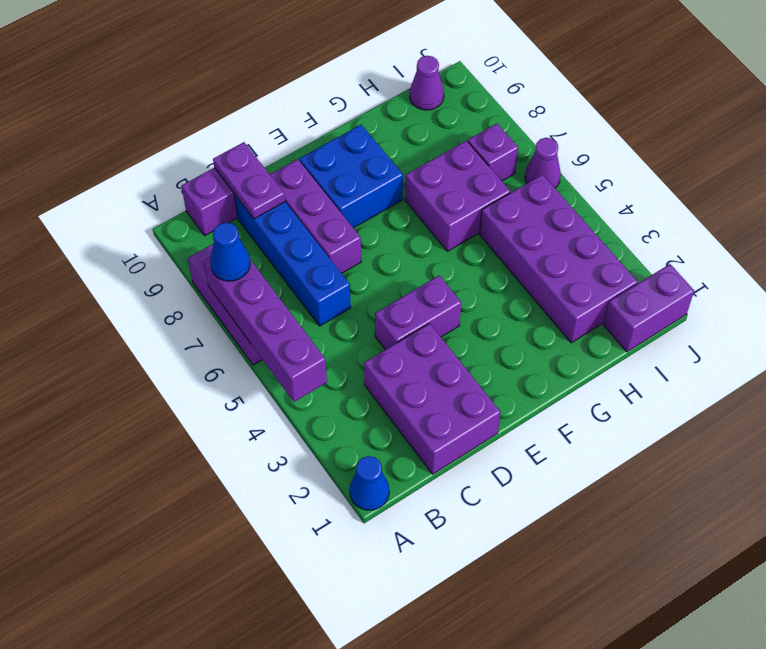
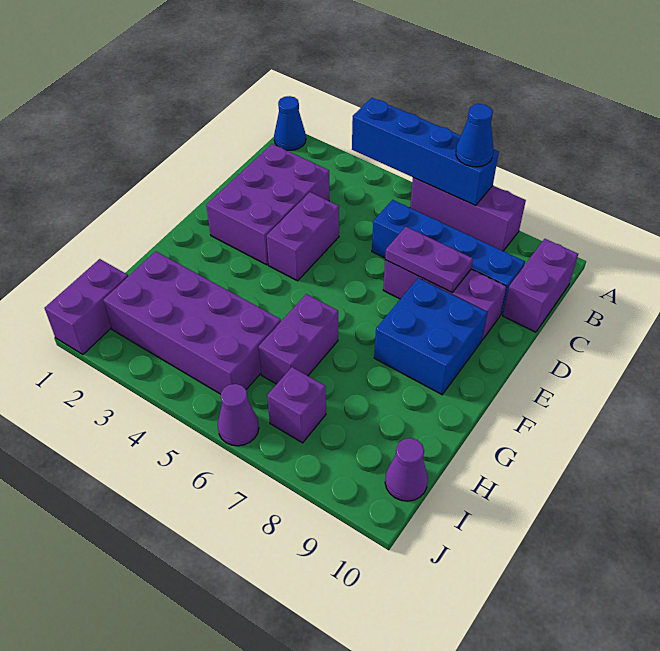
purple 1x4 brick [204,257,327,402] -> blue 1x4 brick [352,98,499,205]
purple 2x3 brick [364,324,501,474] -> purple 2x3 brick turned to [206,144,329,265]
purple 1x2 plate [213,142,285,219] -> purple 1x2 plate moved to [385,227,473,292]
purple 2x2 brick [405,141,510,251] -> purple 1x2 brick [259,294,338,384]

